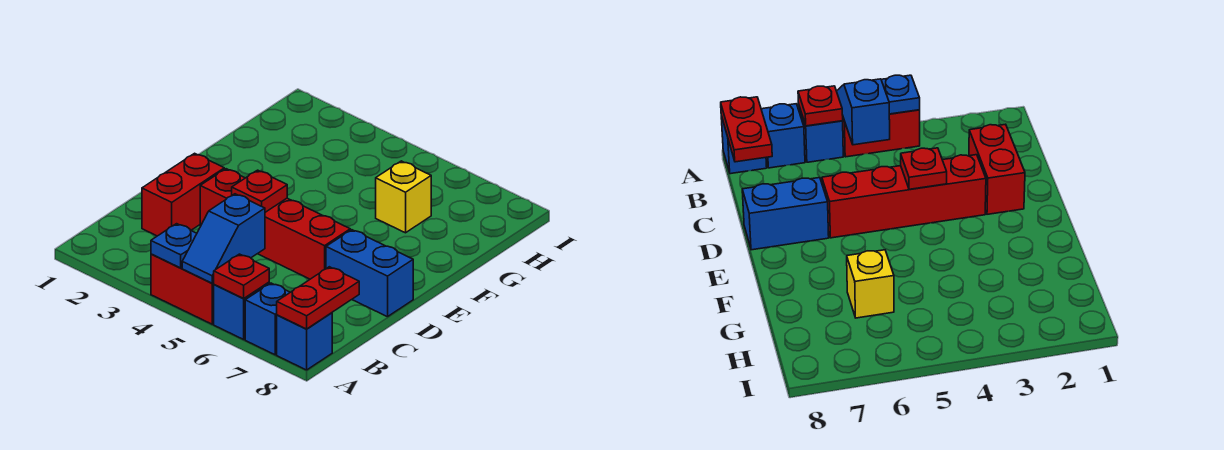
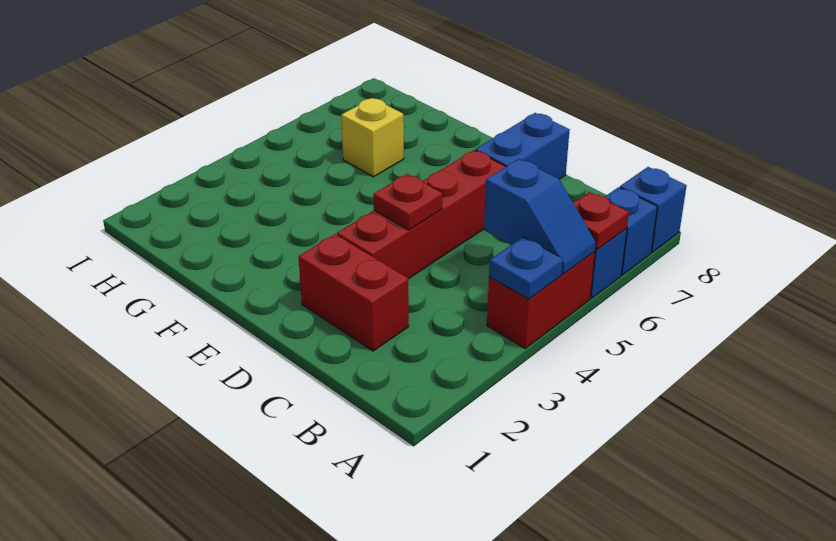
red 1x2 plate [277,267,359,329] -> none

